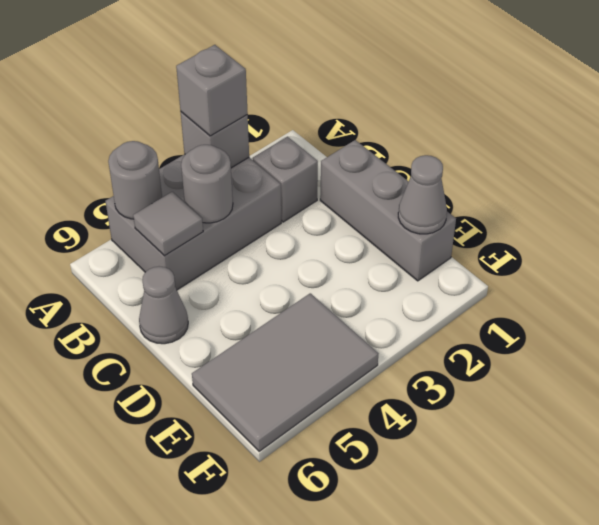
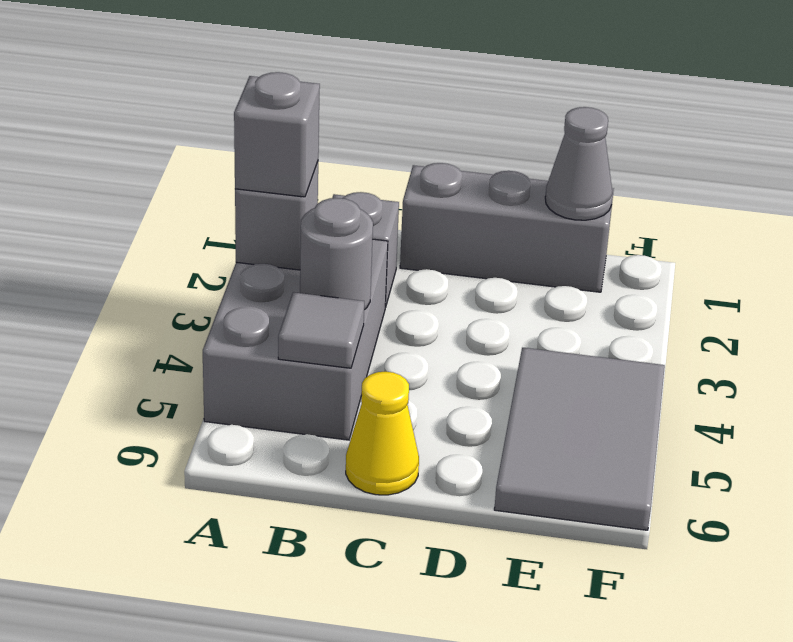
grey 1x1 round brick [108,141,162,219] -> none
grey 1x1 cone [139,266,188,344] -> yellow 1x1 cone [346,372,419,495]

